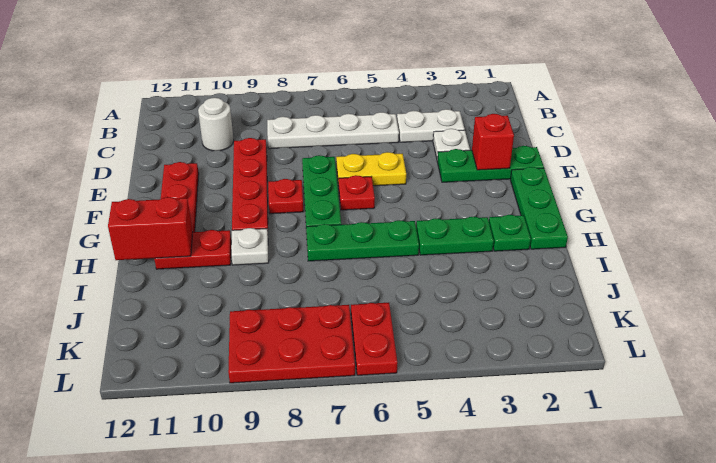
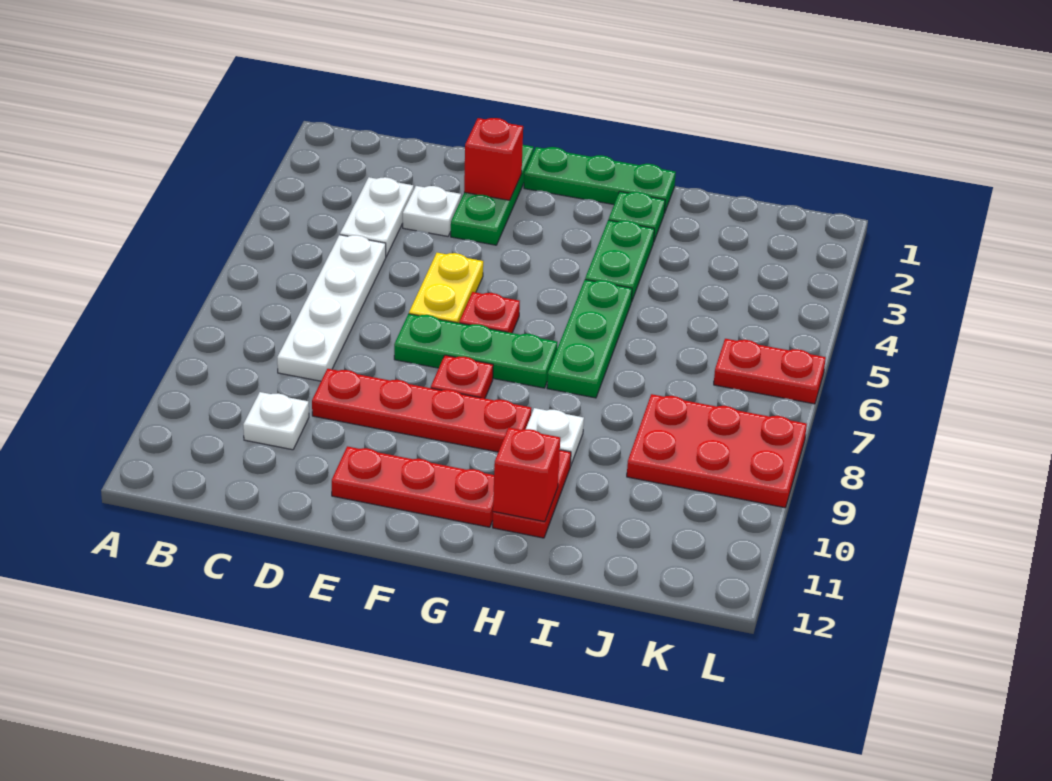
white 1x1 round brick [198,98,234,151] -> white 1x1 plate [243,392,309,450]
red 1x2 brick [108,197,193,260] -> red 1x1 brick [493,427,560,522]
red 2x3 plate [228,305,355,383] -> red 2x3 plate turned to [627,394,807,508]

